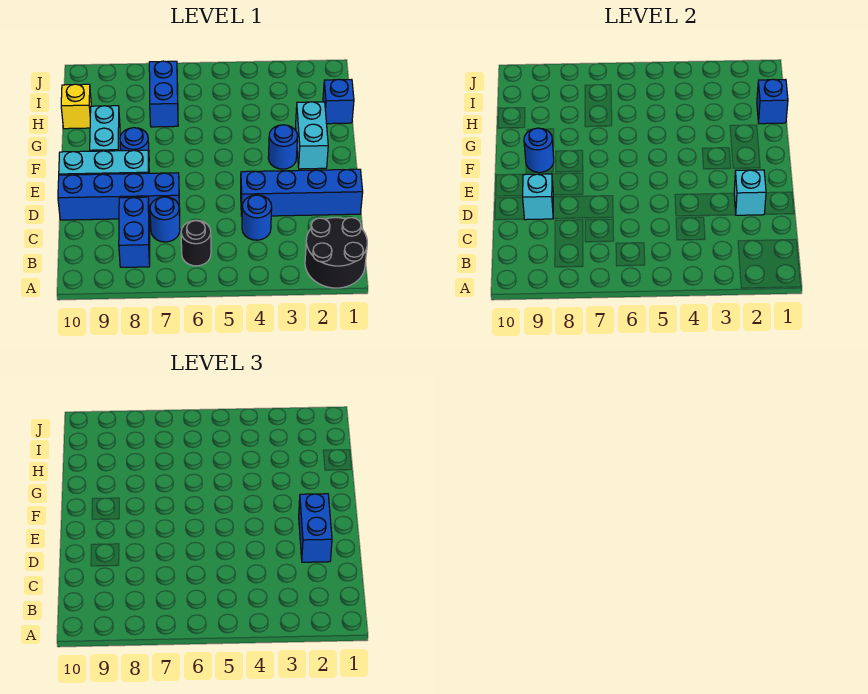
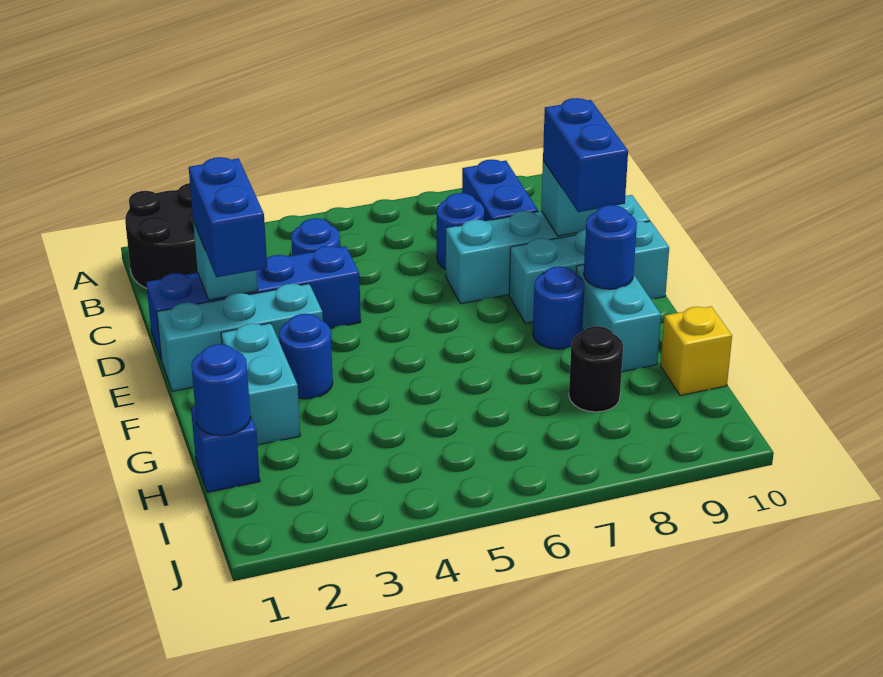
black 1x1 round brick [181,220,211,266] -> black 1x1 round brick moved to [569,326,623,412]
blue 1x4 brick [58,173,180,220] -> cyan 1x4 brick [446,195,650,304]
none -> cyan 1x3 brick [157,284,323,391]
blue 1x1 brick [757,79,788,124] -> blue 1x1 round brick [191,344,251,436]
blue 1x2 brick [149,61,178,127] -> blue 1x2 brick moved to [543,98,628,212]

